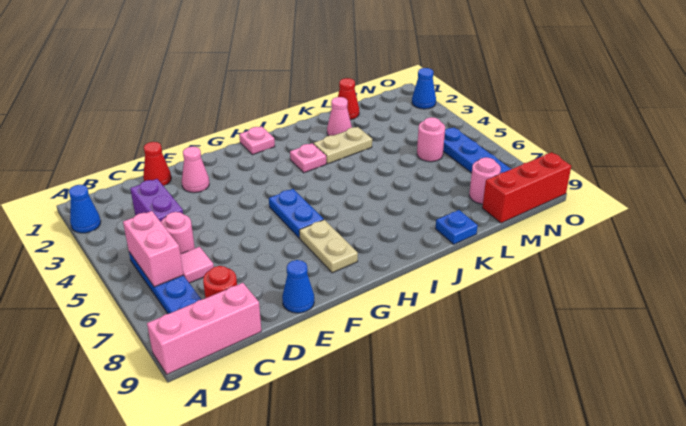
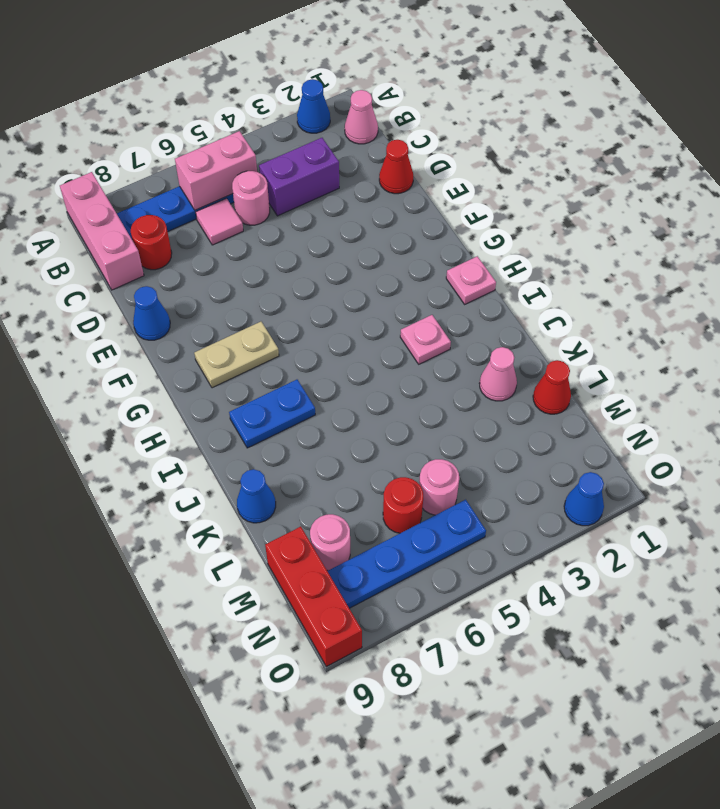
pink 1x1 cone [182,147,209,193] -> pink 1x1 cone moved to [345,90,378,144]
blue 1x2 plate [269,189,324,238] -> blue 1x2 plate moved to [229,380,315,448]
tan 1x2 plate [314,127,372,164] -> none
blue 1x1 plate [435,210,478,244] -> blue 1x1 cone [237,469,276,523]
none -> red 1x1 round brick [383,477,423,533]

